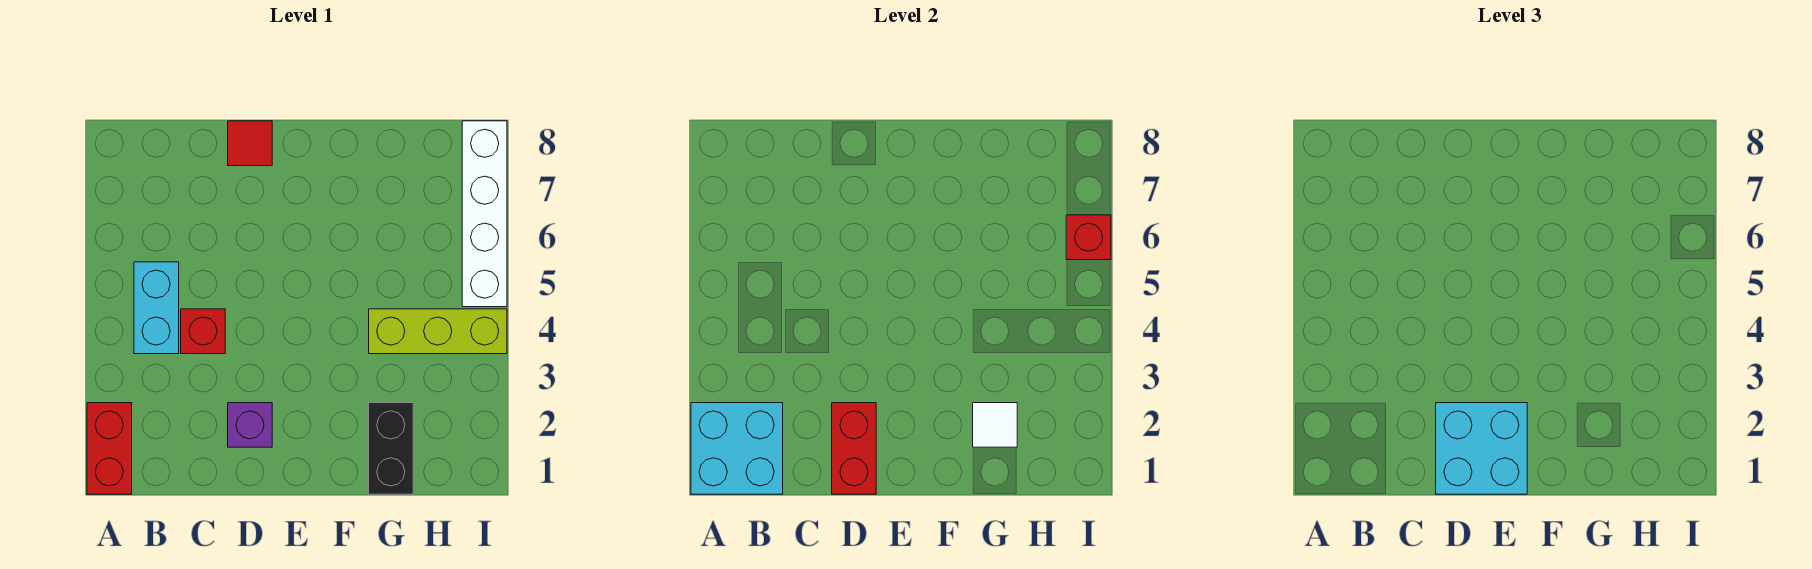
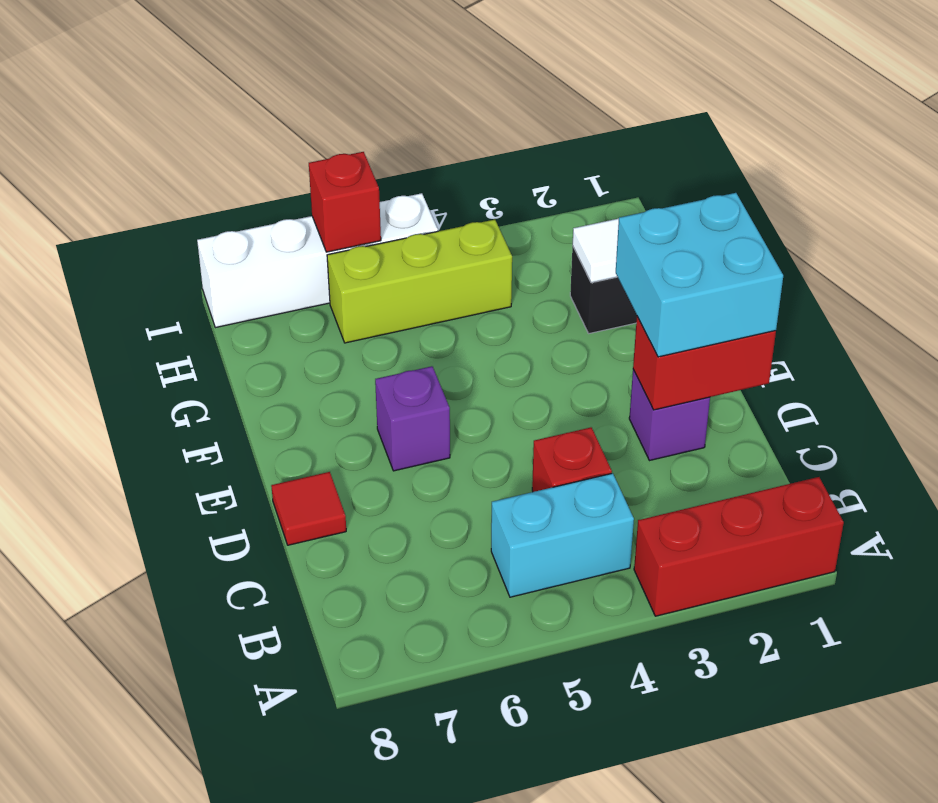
red 1x2 brick [87,403,132,494] -> red 1x3 brick [634,477,844,616]
cyan 2x2 brick [691,403,783,494] -> none
none -> purple 1x1 brick [375,366,450,471]
lime 1x3 brick [369,309,507,354] -> lime 1x3 brick turned to [327,220,512,343]

